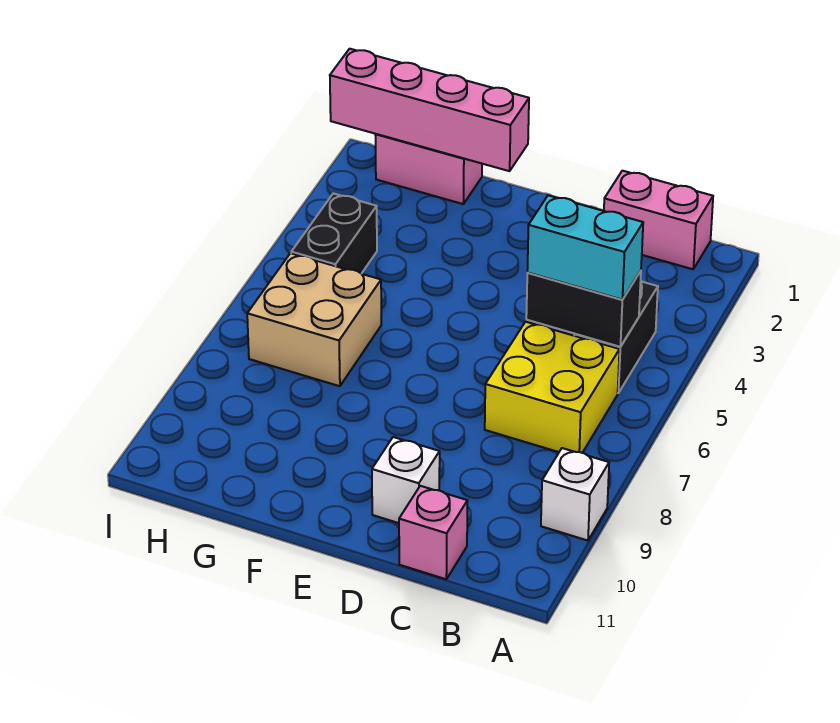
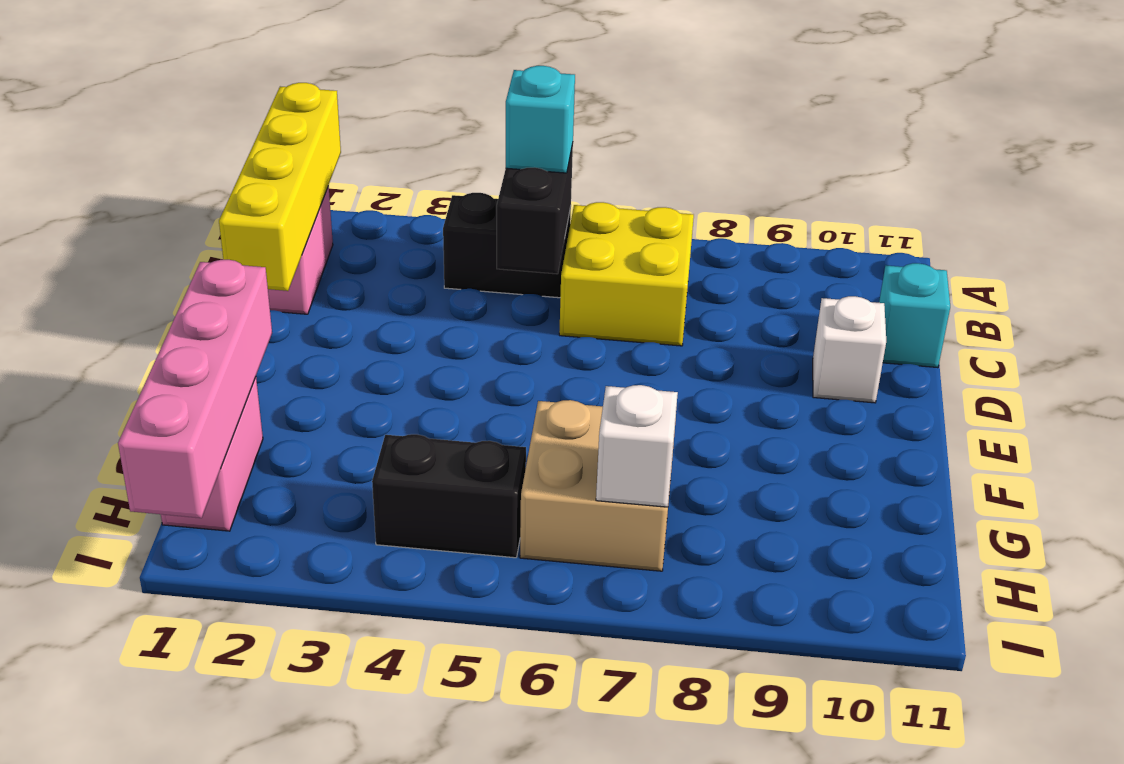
none -> yellow 1x4 brick [219,83,341,291]
white 1x1 brick [541,448,609,541] -> white 1x1 brick moved to [596,385,678,507]
cyan 1x2 brick [527,195,643,299] -> cyan 1x1 brick [506,66,575,173]
pink 1x1 brick [399,486,467,579] -> cyan 1x1 brick [879,263,950,368]

